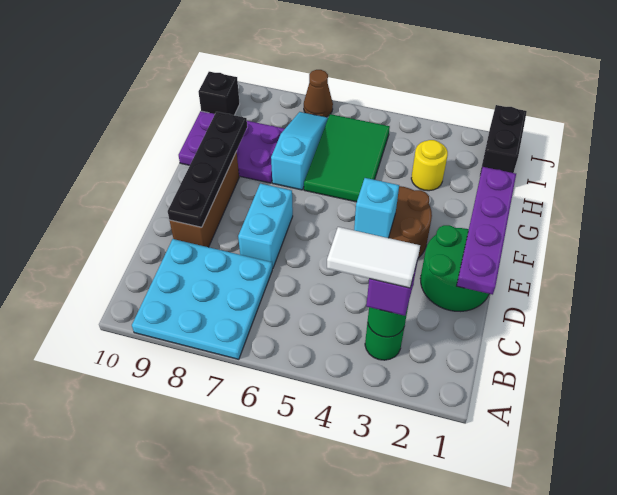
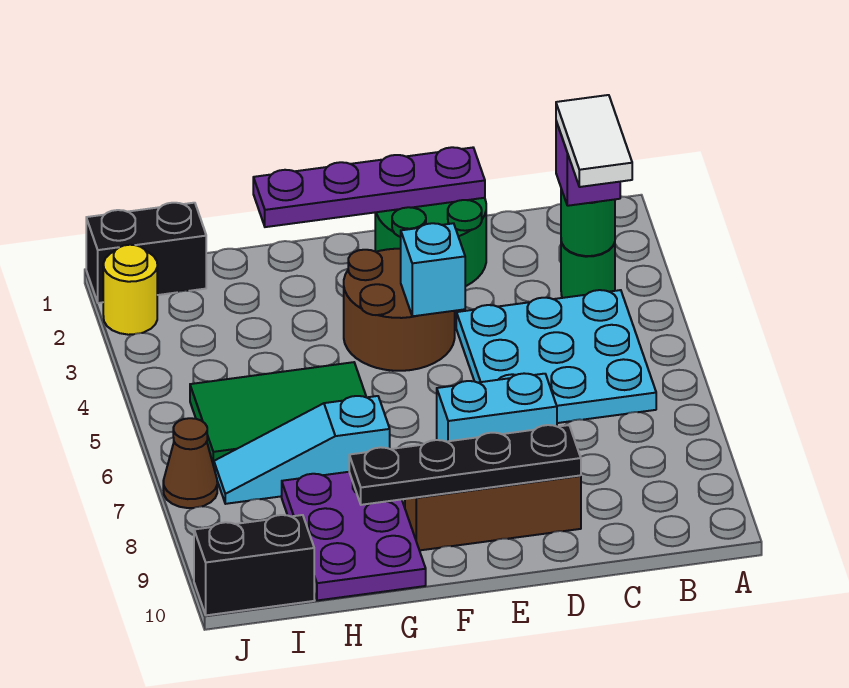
cyan 3x3 plate [132,239,272,359] -> cyan 3x3 plate moved to [456,290,656,423]
yellow 1x1 round brick [411,140,448,191] -> yellow 1x1 round brick moved to [103,245,157,335]
black 1x1 brick [199,72,240,115] -> black 1x2 brick [194,515,314,615]

